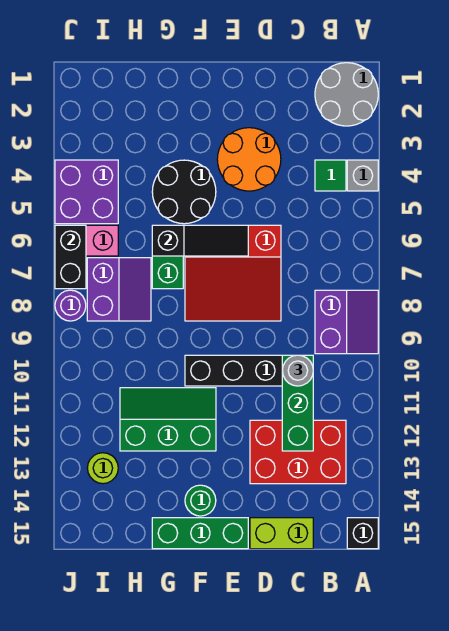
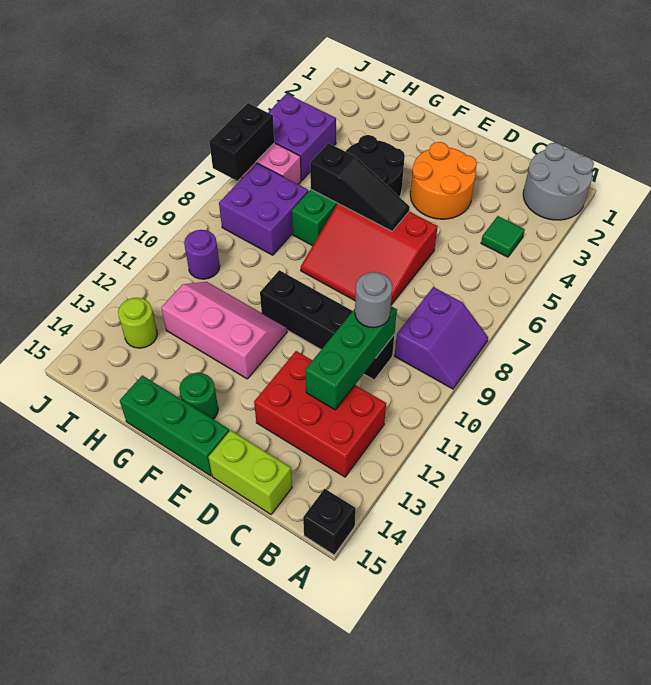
grey 1x1 brick [347,160,378,191] -> none
green 2x3 slope [120,388,216,451] -> pink 2x3 slope [161,282,287,379]
purple 2x2 slope [87,258,151,321] -> purple 2x2 brick [219,163,309,255]
purple 1x1 round brick [55,290,86,321] -> purple 1x1 round brick moved to [184,230,220,279]

